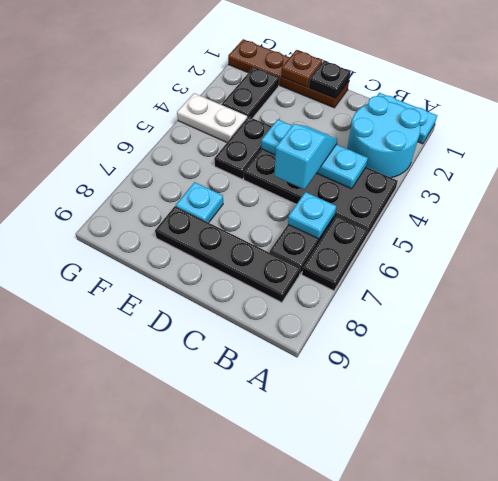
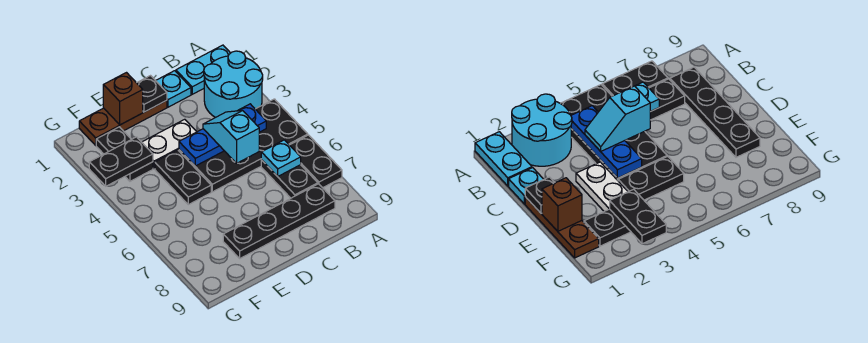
cyan 1x3 plate [261,119,368,189] -> blue 1x3 plate [179,104,266,166]
brown 1x4 plate [228,39,349,108] -> brown 1x3 plate [79,100,167,145]
brown 1x1 plate [281,50,322,87] -> brown 1x1 brick [103,73,143,125]
cyan 1x1 plate [176,182,223,223] -> cyan 1x1 plate moved to [156,71,191,107]
none -> black 1x2 plate [89,137,153,186]
white 1x2 plate [177,93,247,142] -> white 1x2 plate moved to [142,119,196,169]

